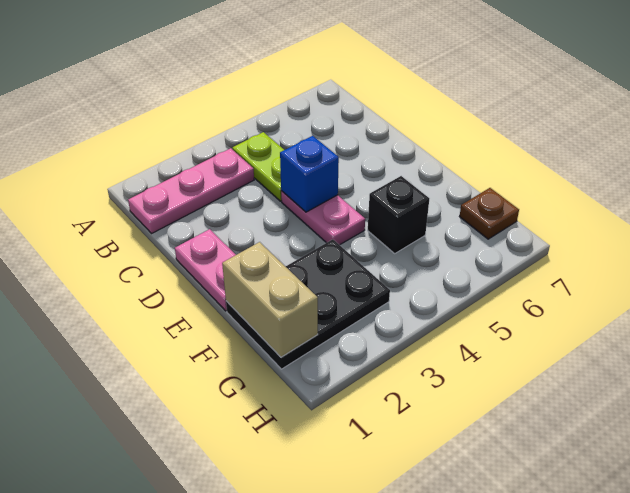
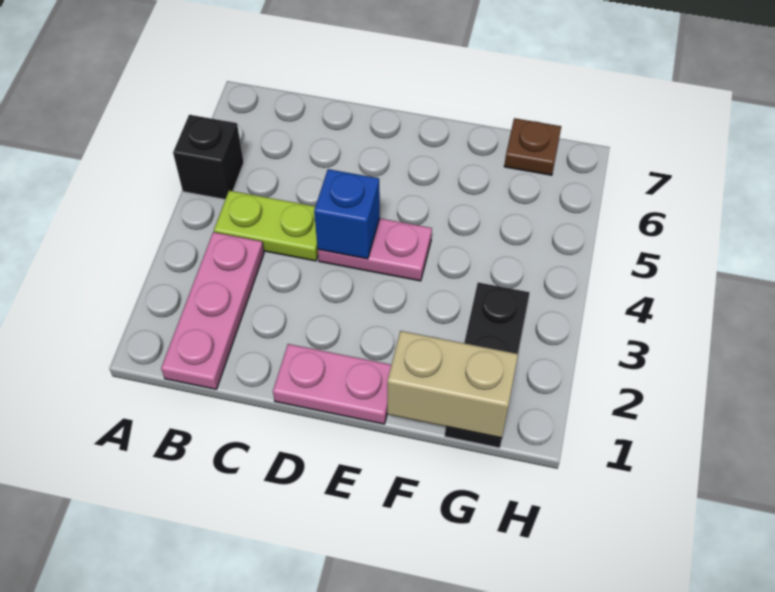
black 2x3 plate [226,239,390,369] -> black 1x3 plate [445,282,530,448]
black 1x1 brick [368,176,429,253] -> black 1x1 brick moved to [173,115,244,199]

